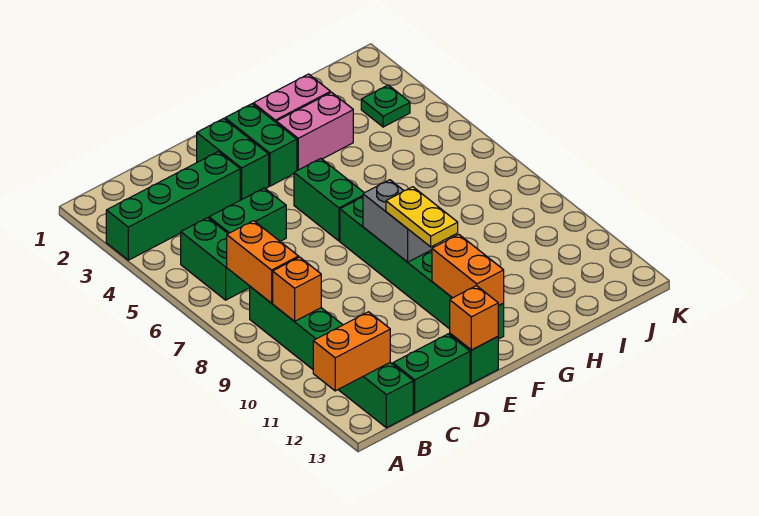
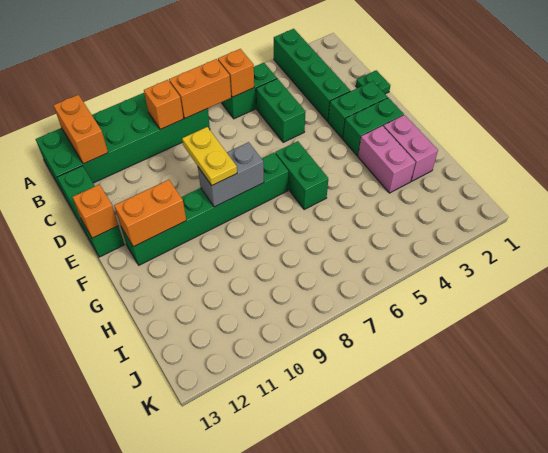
none -> orange 1x1 brick [218,49,254,97]
green 1x6 brick [250,287,413,428] -> green 2x6 brick [36,93,210,193]
green 1x2 brick [294,159,364,241] -> green 1x2 brick turned to [275,141,328,209]
yellow 1x2 plate [386,187,458,247] -> yellow 1x2 plate turned to [182,127,237,185]
green 1x1 plate [361,85,410,127] -> green 1x1 plate moved to [356,70,390,94]

